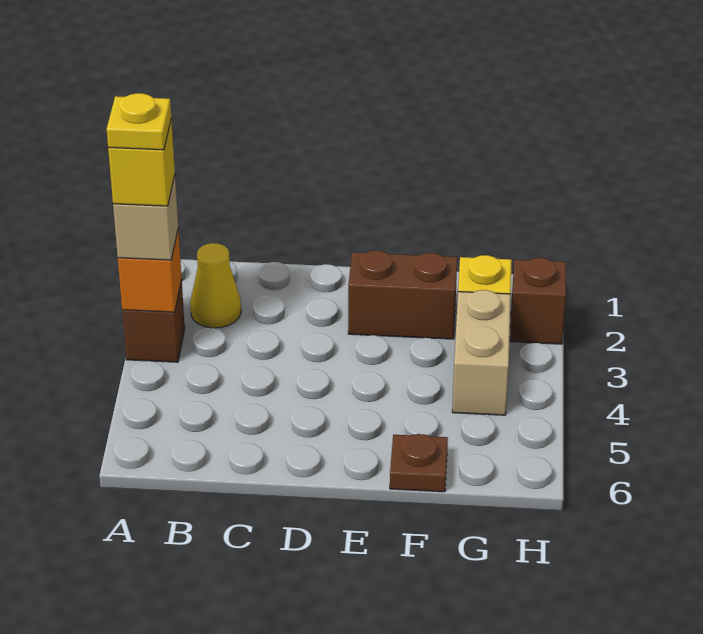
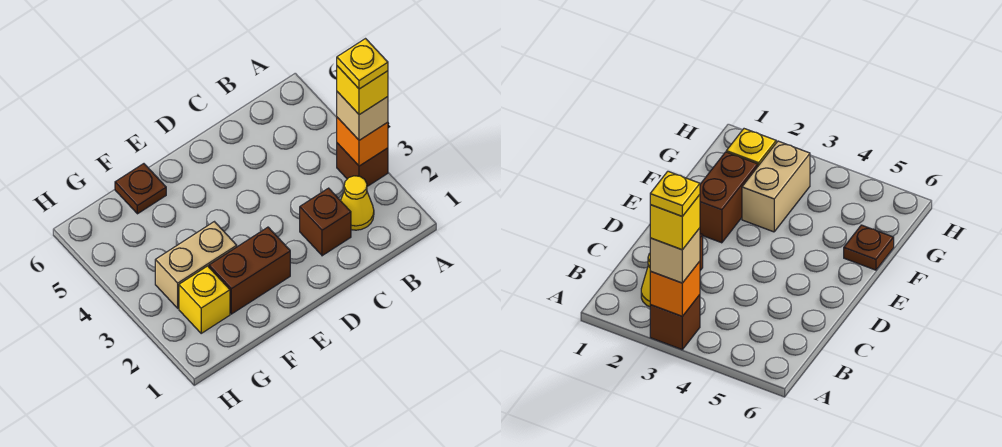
tan 1x2 brick [452,290,511,415] -> tan 1x2 brick turned to [155,222,237,308]
brown 1x1 brick [510,258,566,344] -> brown 1x1 brick moved to [300,188,351,256]

